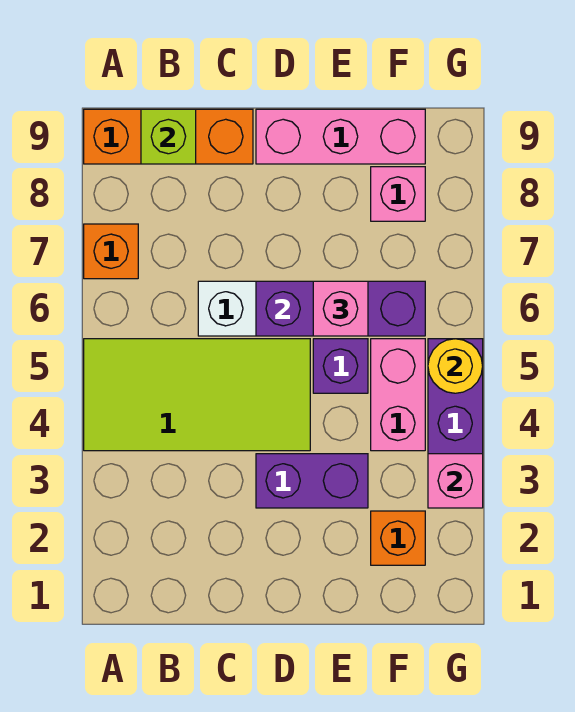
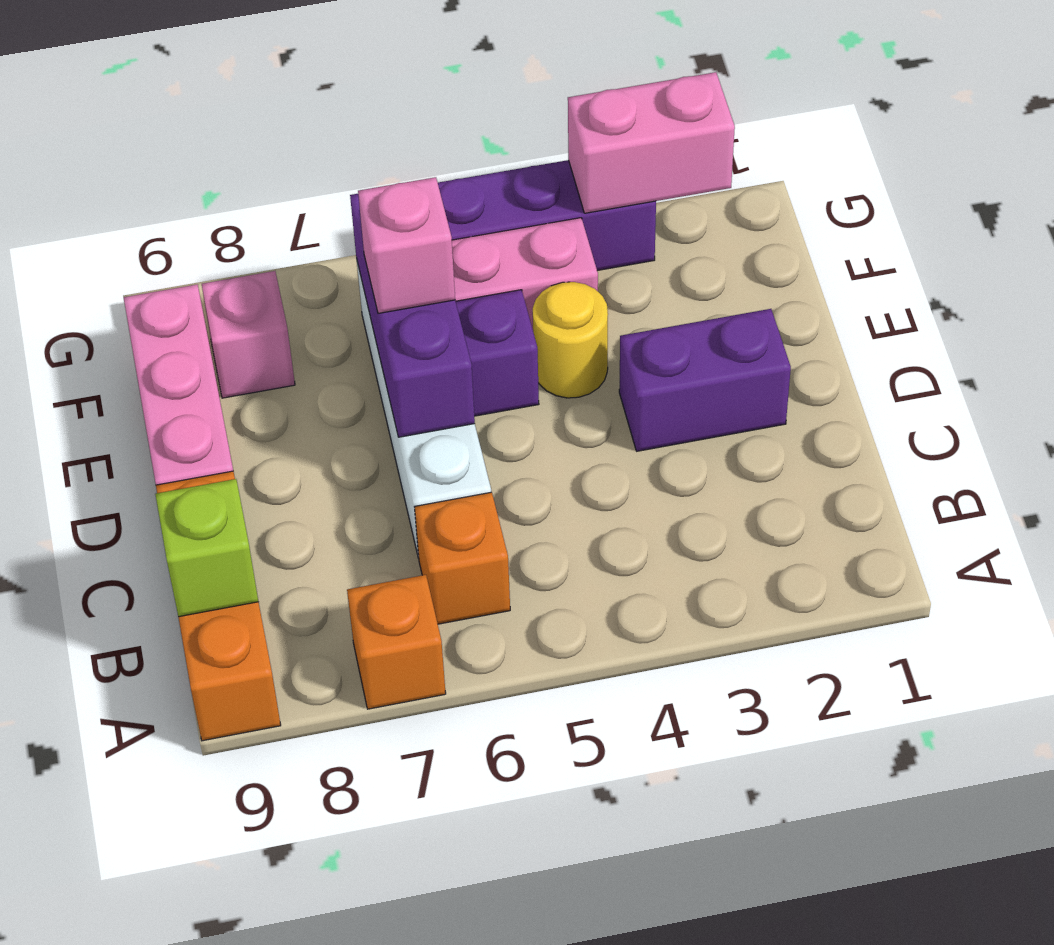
lime 2x4 tile [84,339,310,451] -> none
purple 1x2 brick [256,454,368,508] -> purple 1x2 brick turned to [619,309,791,451]
orange 1x1 brick [371,511,425,565] -> orange 1x1 brick moved to [415,492,510,624]
pink 1x1 brick [428,454,483,508] -> pink 1x2 brick [568,72,735,213]
yellow 1x1 round brick [428,339,483,393] -> yellow 1x1 round brick moved to [533,282,608,398]

